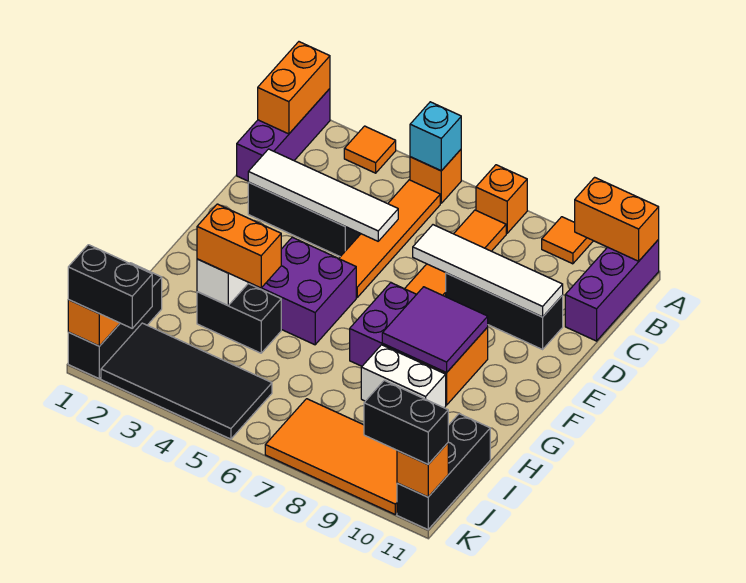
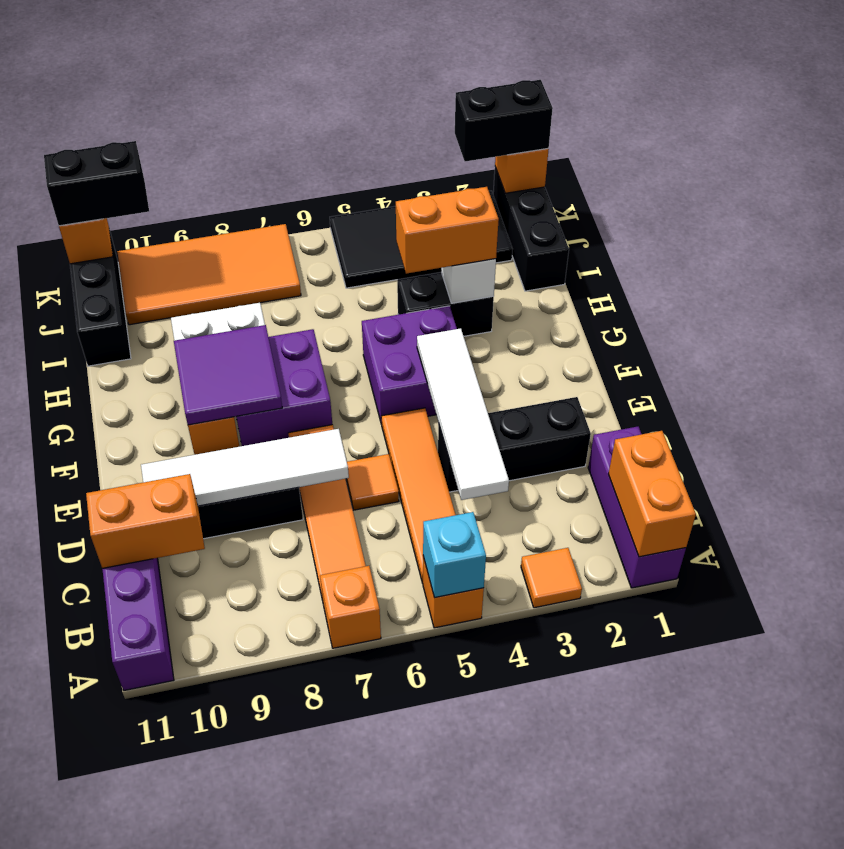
orange 1x1 tile [542,217,593,264] -> orange 1x1 tile moved to [346,454,399,510]
orange 1x2 brick [575,177,659,261] -> orange 1x2 brick moved to [86,474,205,568]
white 1x4 tile [248,149,398,241] -> white 1x4 tile turned to [417,328,509,500]

